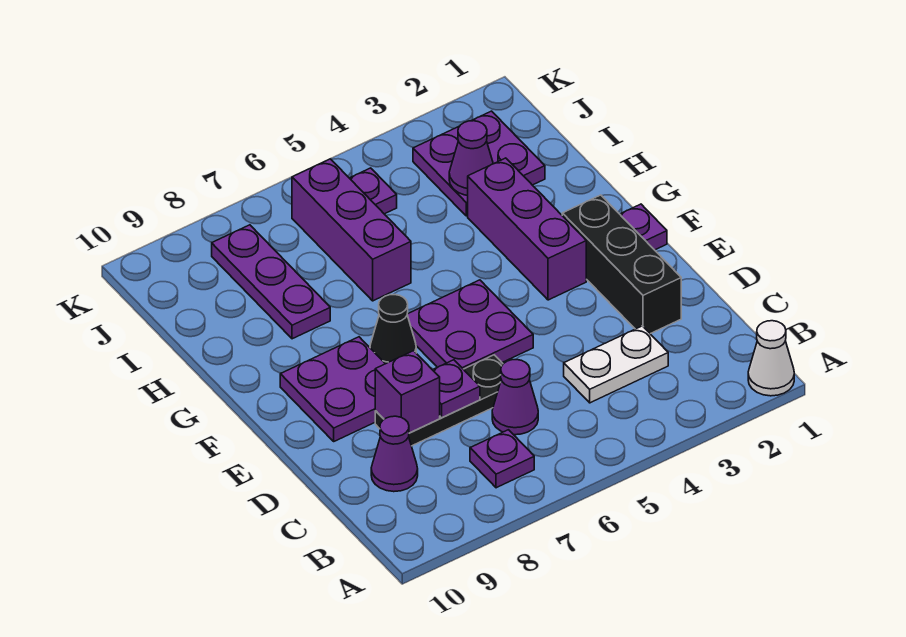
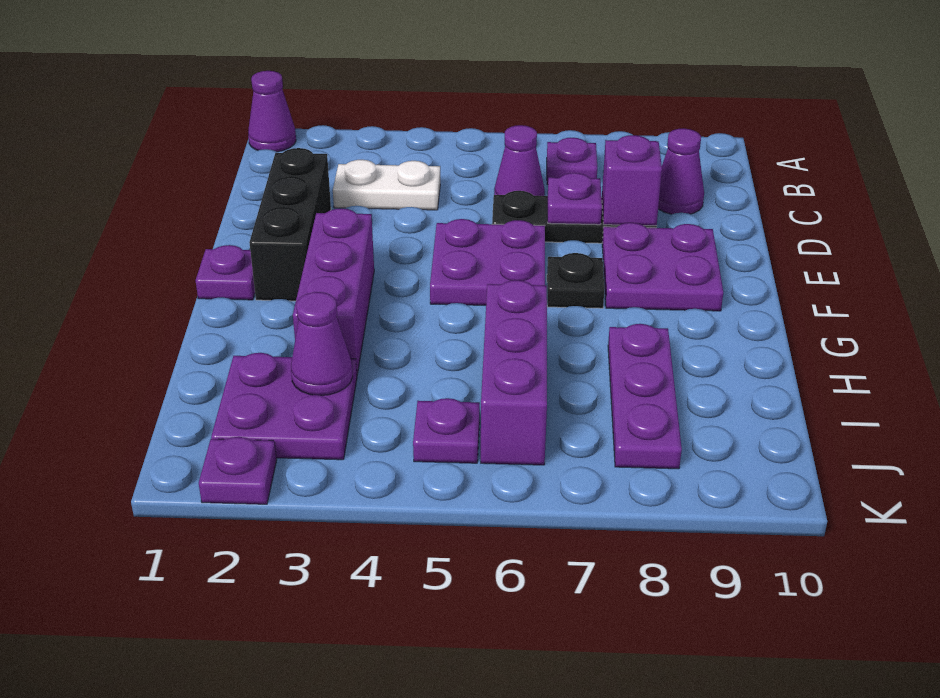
white 1x1 cone [748,321,794,396] -> purple 1x1 cone [248,71,296,152]
black 1x1 cone [370,295,416,364] -> black 1x1 plate [547,253,604,308]
none -> purple 1x1 plate [199,437,277,504]

